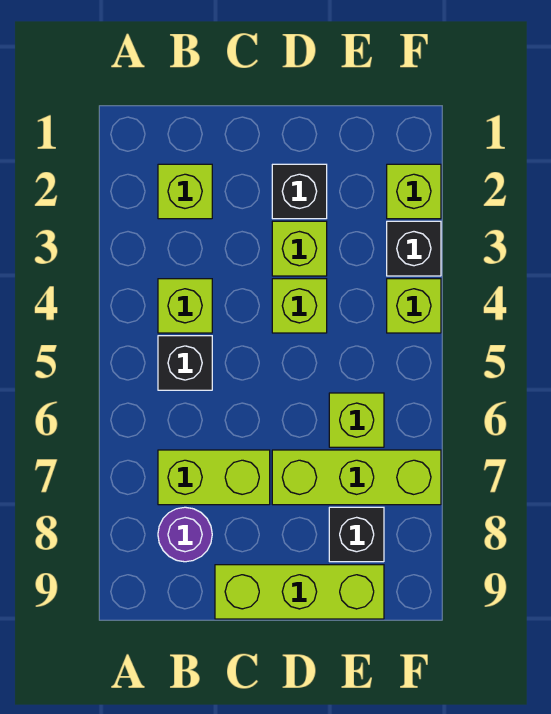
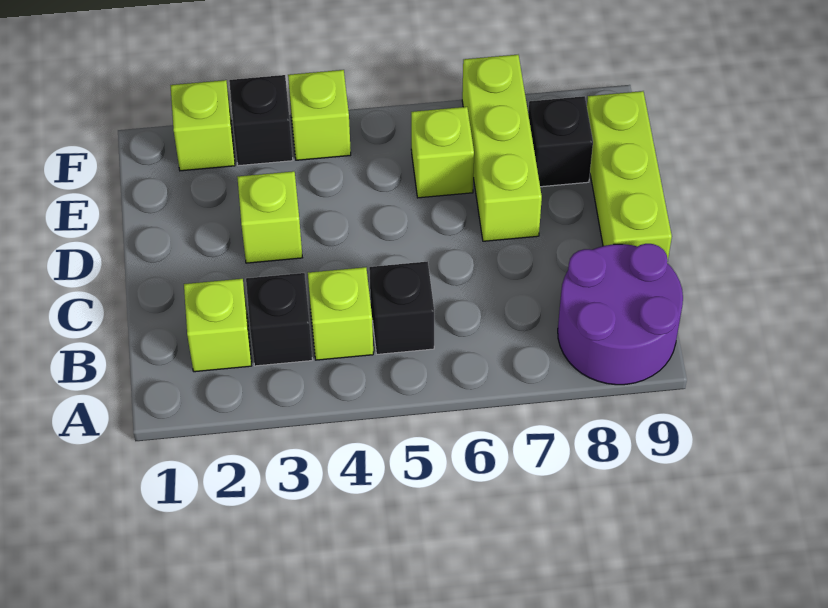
lime 1x2 brick [158,450,270,505] -> none
purple 1x1 round brick [158,507,212,562] -> purple 2x2 round brick [558,244,683,385]
black 1x1 brick [272,164,327,219] -> black 1x1 brick moved to [246,273,313,366]
lime 1x1 brick [272,279,327,333] -> none

